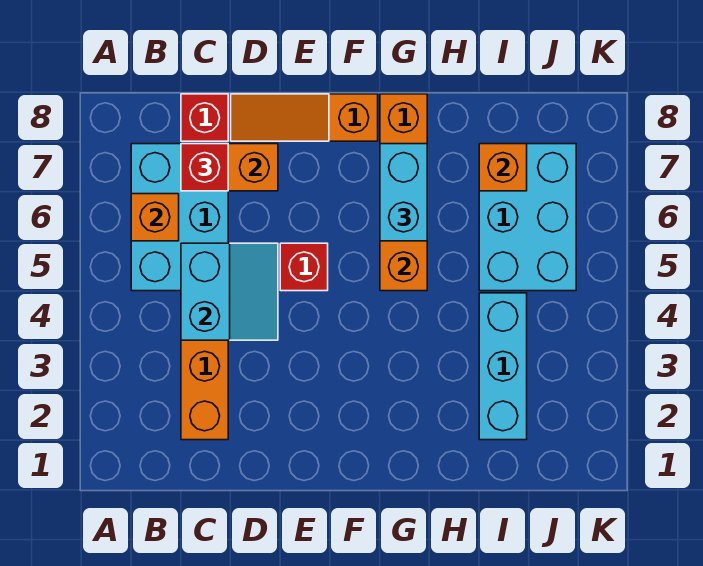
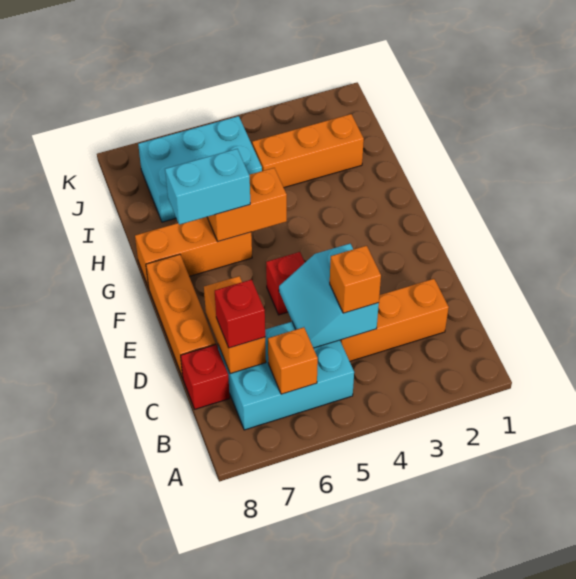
cyan 2x2 slope [181,243,278,340] -> cyan 2x2 slope turned to [279,244,379,348]
orange 1x3 slope [231,94,378,141] -> orange 1x3 brick [146,254,216,378]
cyan 1x3 brick [479,293,527,440] -> orange 1x3 brick [252,114,364,187]
orange 1x1 brick [479,144,527,191] -> orange 1x1 brick moved to [330,246,381,313]

